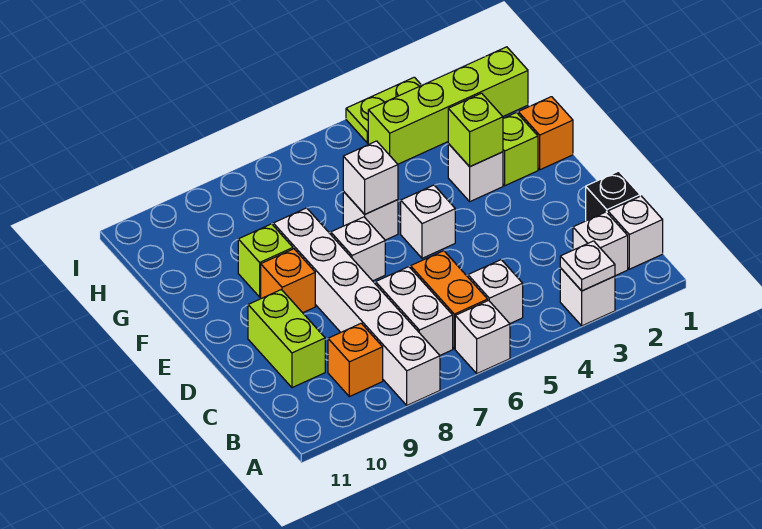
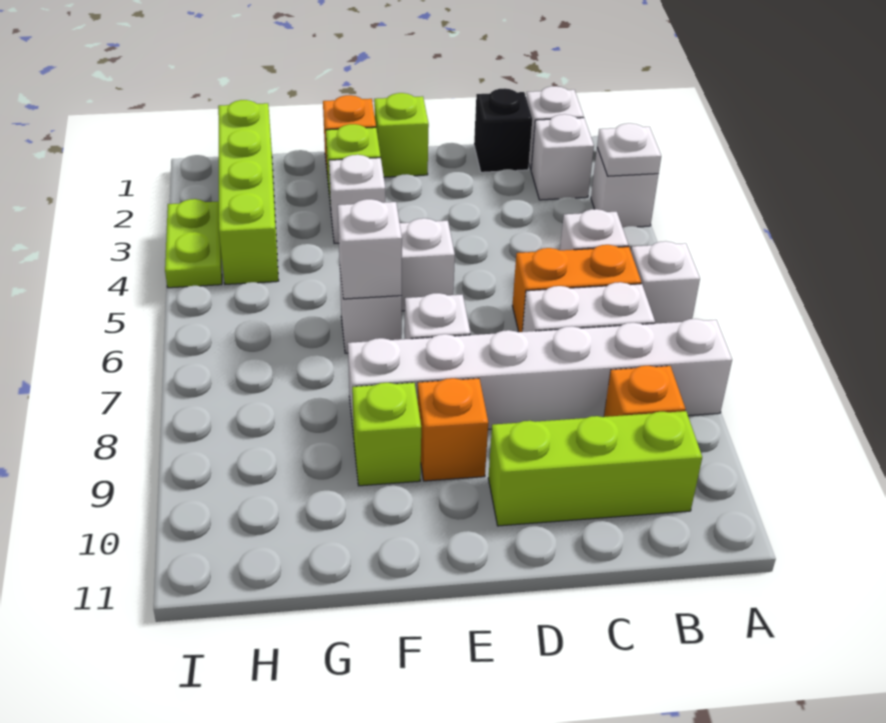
lime 1x2 brick [248,290,325,388] -> lime 1x3 brick [488,411,702,526]
lime 1x1 brick [448,93,503,167] -> lime 1x1 brick moved to [374,93,429,177]

